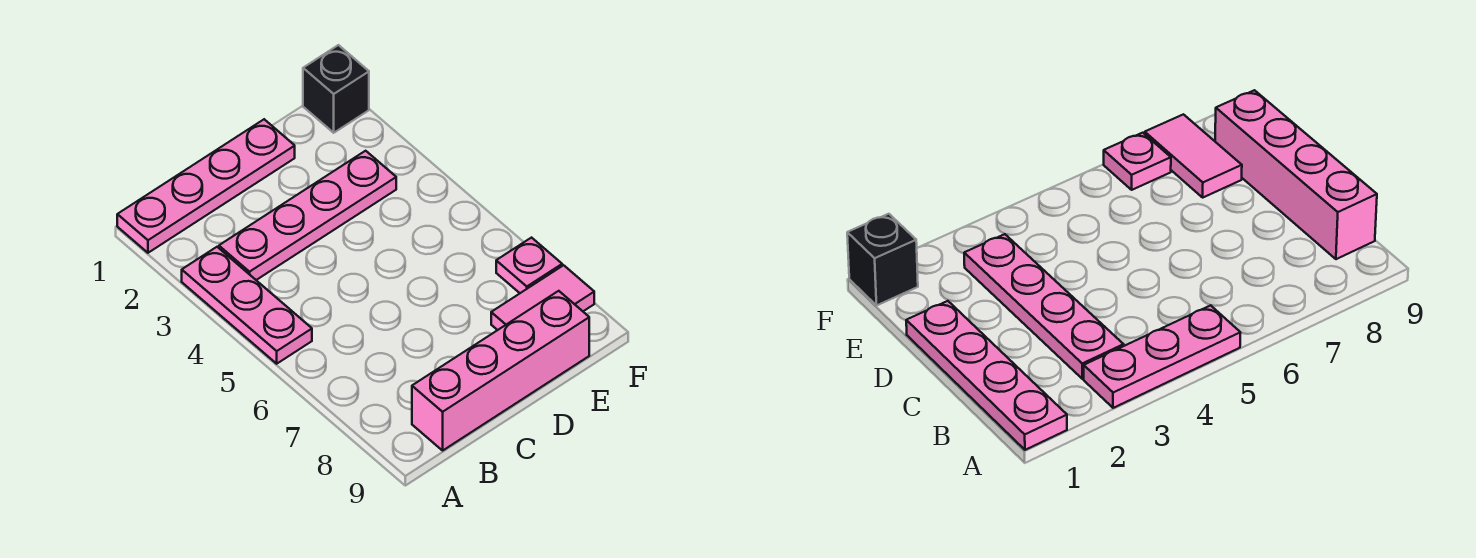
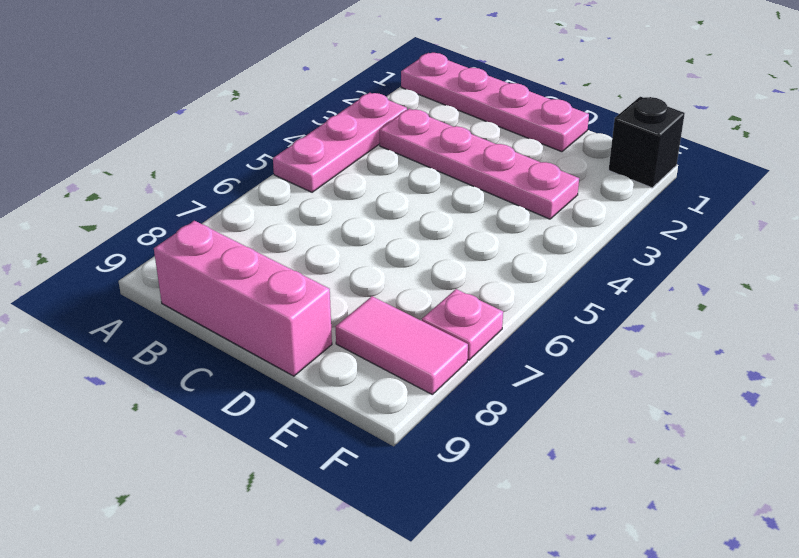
pink 1x4 brick [412,291,589,450] -> pink 1x3 brick [154,221,332,376]

